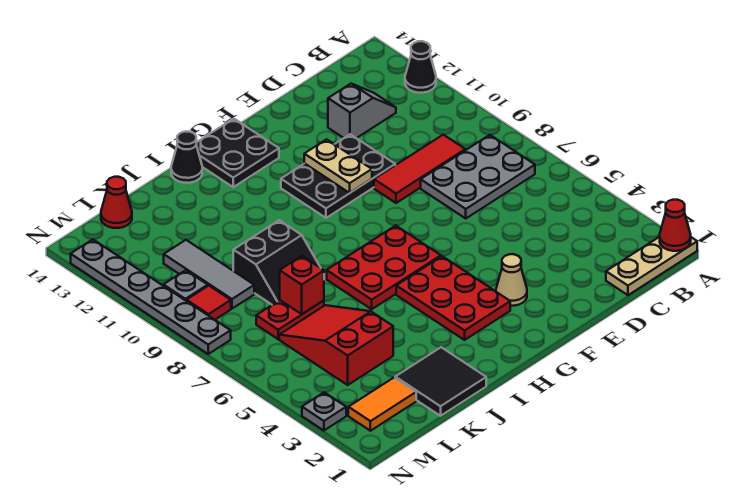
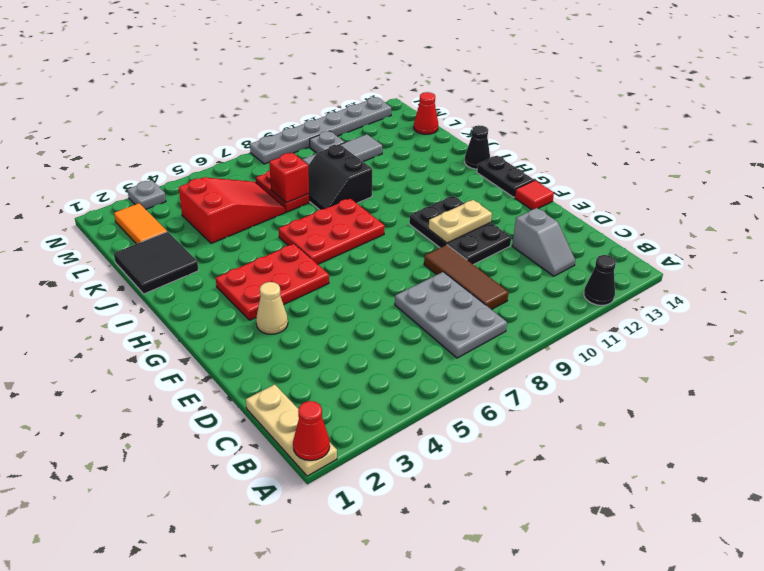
red 1x3 tile [374,135,465,203] -> brown 1x3 tile [424,245,509,310]
red 2x3 plate [327,225,441,309] -> red 2x3 plate turned to [279,198,385,264]
black 2x2 plate [196,119,279,187] -> black 1x2 plate [477,156,534,197]
red 1x1 tile [187,286,231,320] -> red 1x1 tile moved to [515,180,554,210]

